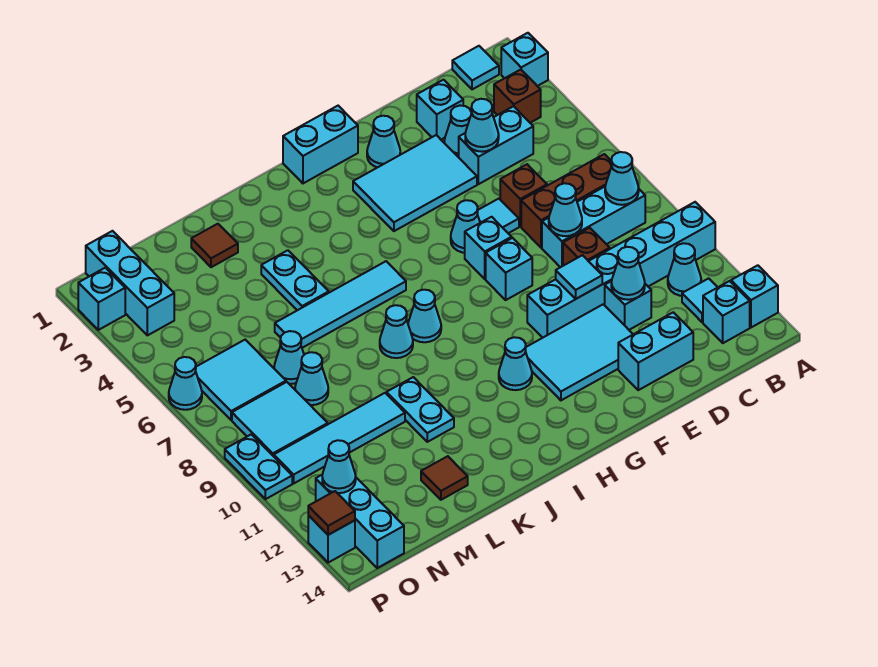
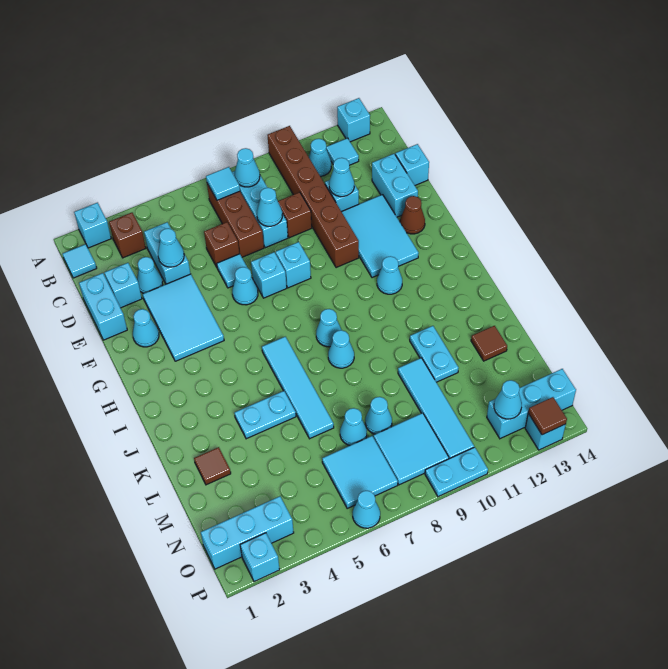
cyan 1x6 brick [527,202,715,338] -> brown 1x6 brick [267,126,359,268]
cyan 1x1 brick [703,281,750,343] -> cyan 1x1 brick moved to [395,144,429,185]
cyan 1x1 tile [556,255,602,299] -> cyan 1x1 tile moved to [206,167,240,200]
none -> brown 1x1 cone [400,196,425,234]
cyan 1x2 brick [283,106,358,183] -> cyan 1x2 brick moved to [79,273,127,340]
cyan 1x2 plate [387,377,454,442] -> cyan 1x2 plate turned to [410,326,459,382]

